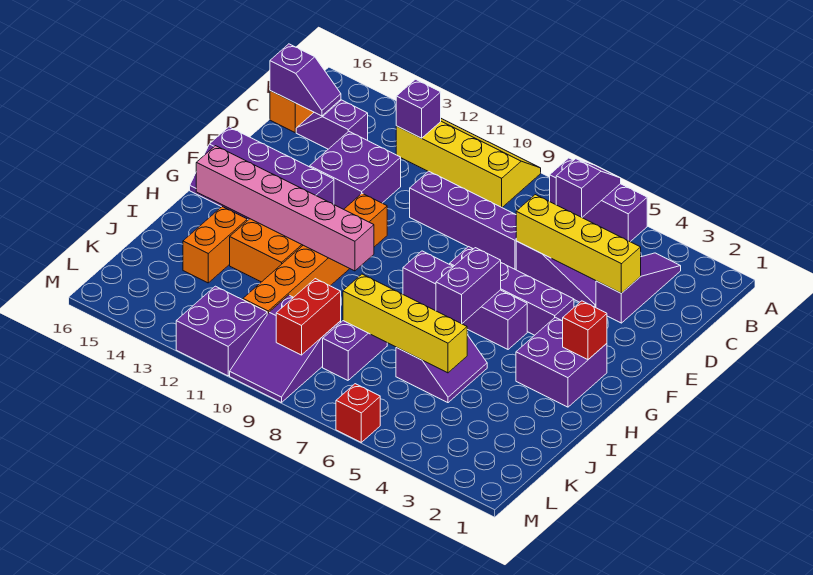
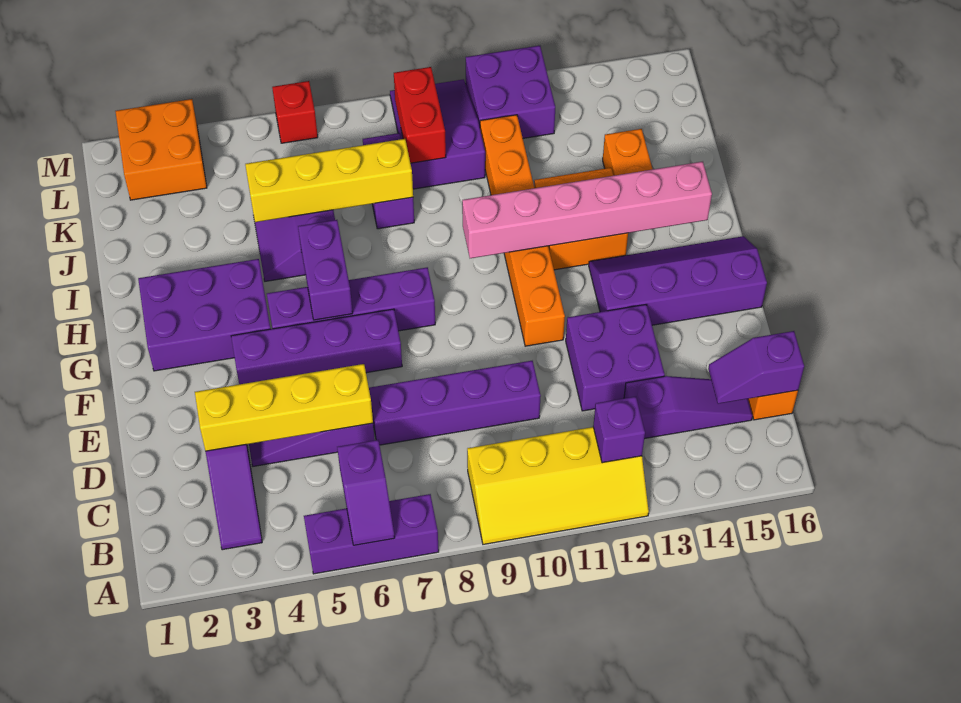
purple 1x2 slope [296,100,368,149] -> purple 1x3 slope [624,376,753,439]
purple 2x2 brick [516,317,607,407] -> purple 2x3 brick [138,259,270,371]
red 1x1 brick [563,301,607,360] -> none
none -> orange 2x2 brick [115,99,207,200]

